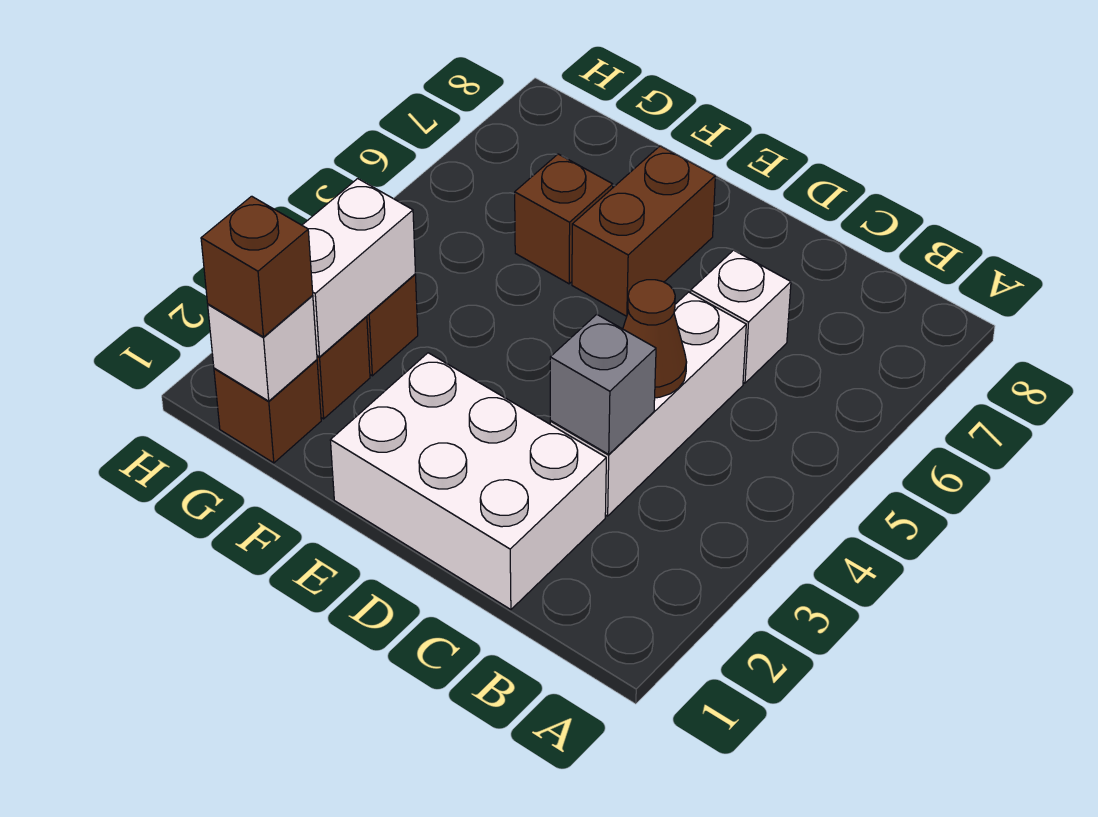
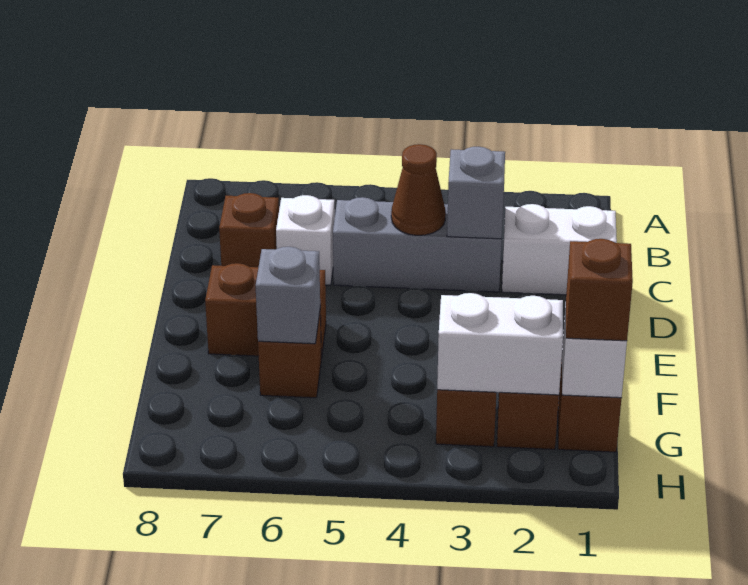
white 2x3 brick [330,353,606,610] -> white 1x2 brick [502,204,617,295]
white 1x3 brick [550,292,746,516] -> grey 1x3 brick [333,197,502,292]
none -> brown 1x1 brick [219,193,279,267]
none -> grey 1x1 brick [256,247,320,344]

